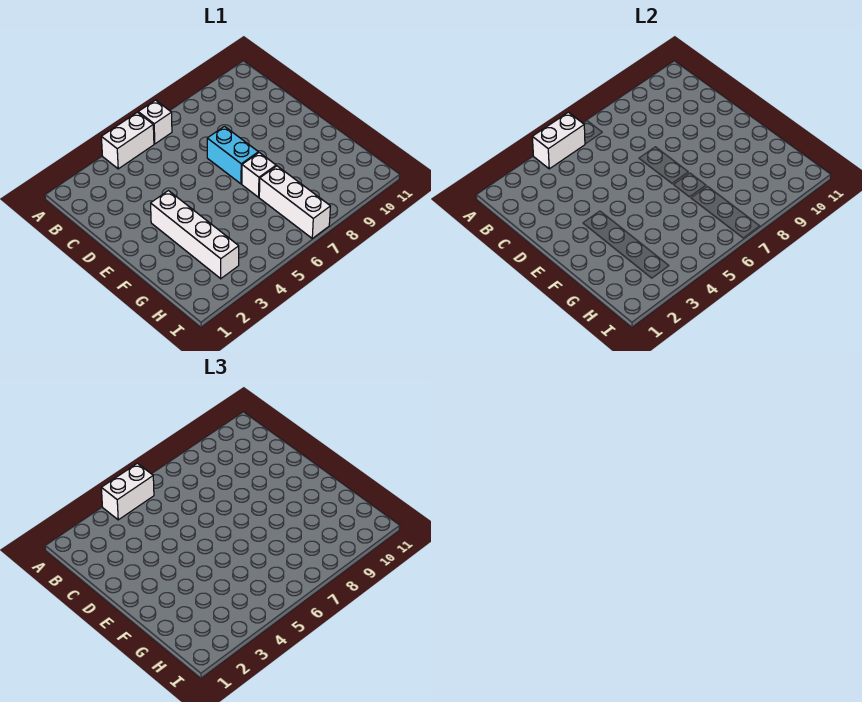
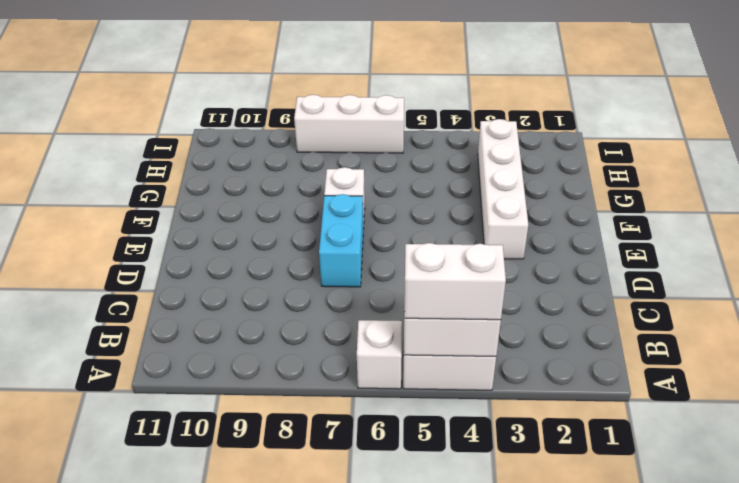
white 1x3 brick [259,166,330,238] -> white 1x3 brick turned to [294,95,404,153]

